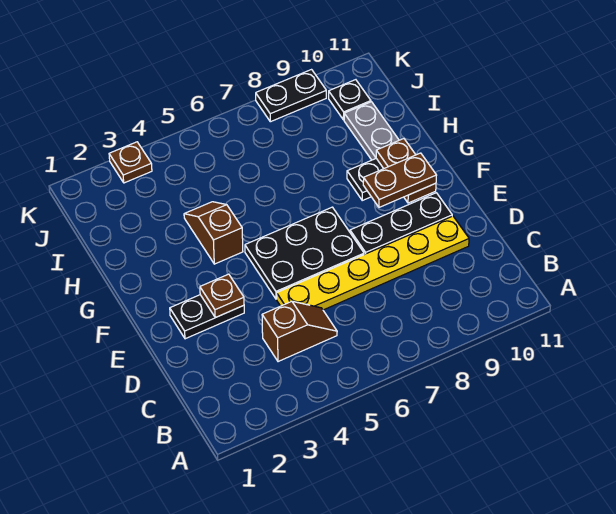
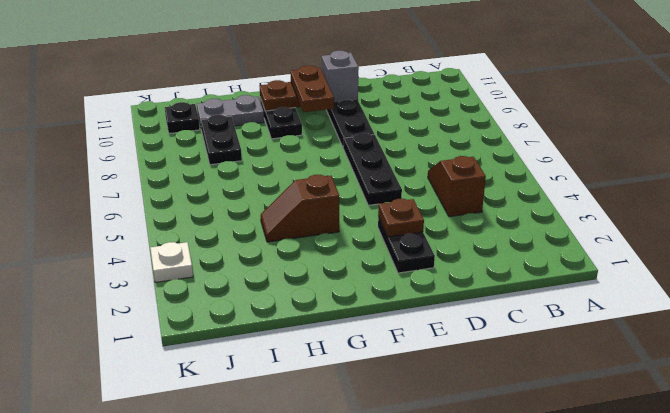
yellow 1x6 plate [277,216,469,310] -> none
black 2x3 plate [245,207,364,299] -> black 1x3 plate [343,133,402,205]
none -> grey 1x1 brick [322,51,359,103]
brown 1x1 plate [109,142,152,183] -> white 1x1 plate [150,242,193,282]
black 1x2 plate [256,70,326,122] -> black 1x2 plate moved to [201,115,242,165]

